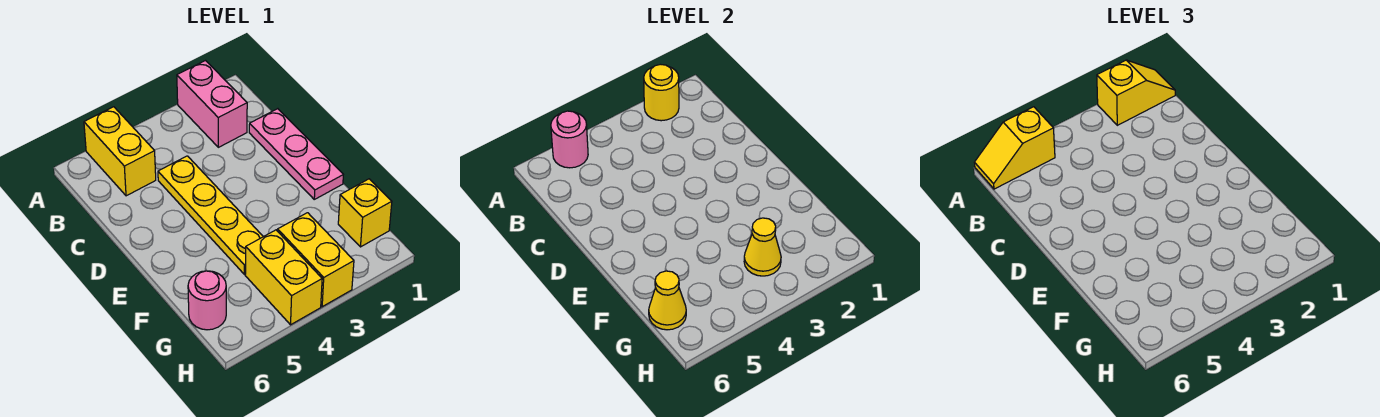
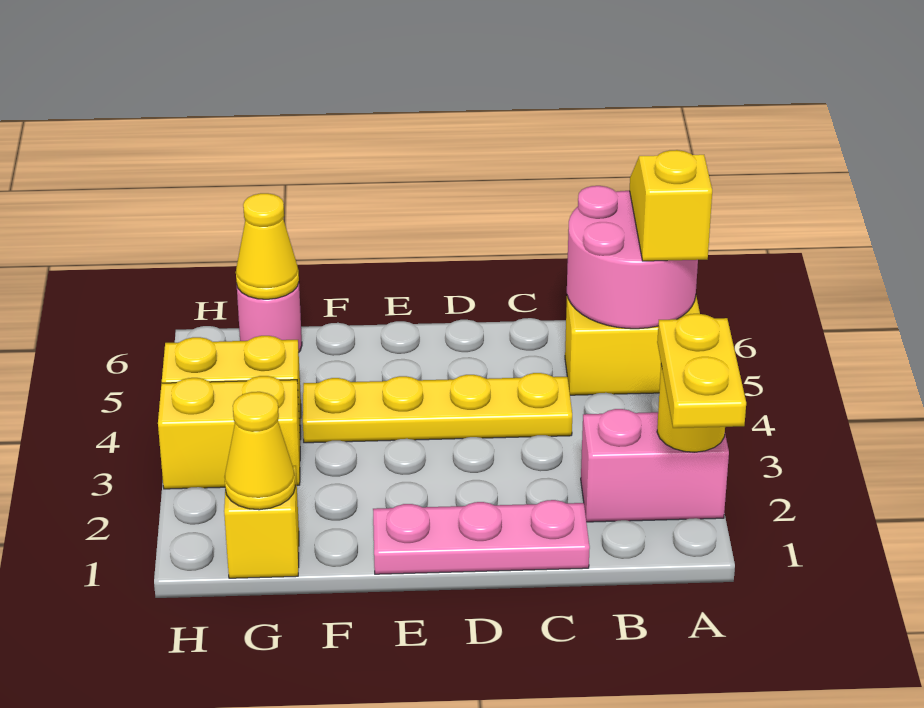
yellow 1x2 slope [1097,60,1175,125] -> yellow 1x2 plate [657,314,746,428]
pink 1x1 round brick [551,111,588,168] -> pink 2x2 round brick [567,186,698,329]
yellow 1x1 cone [744,218,781,276] -> yellow 1x1 cone moved to [225,392,295,510]

